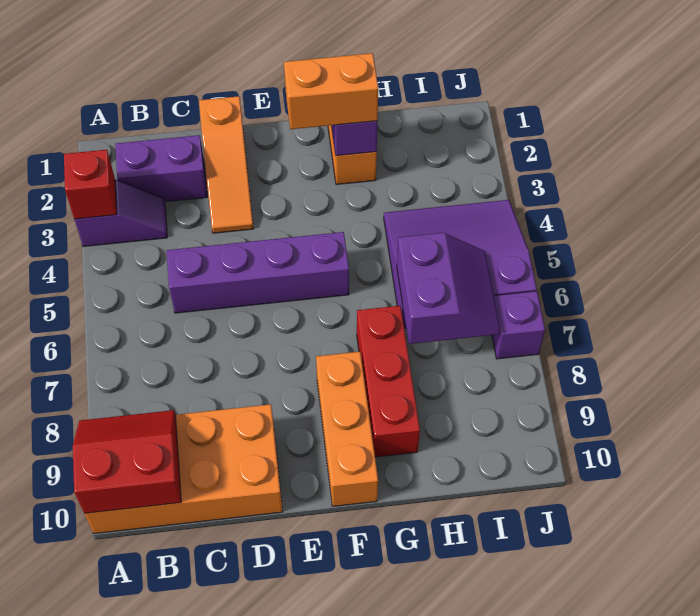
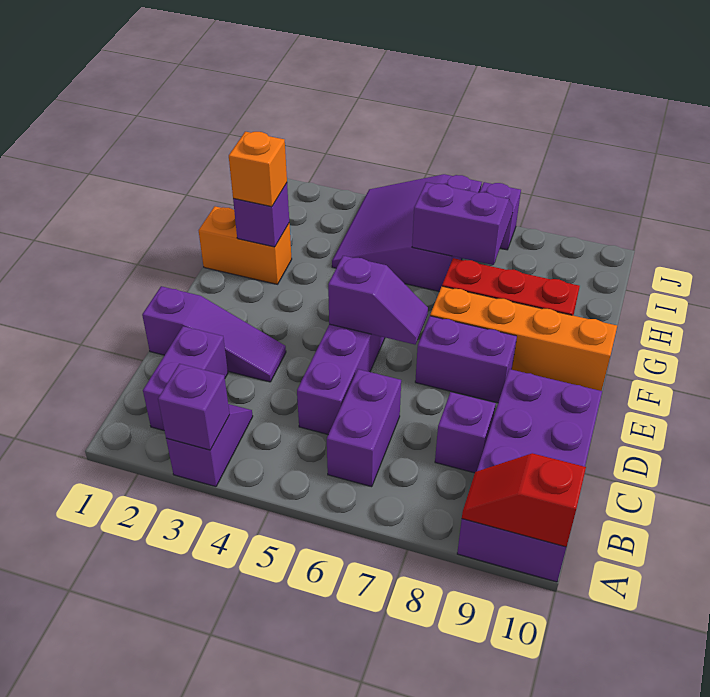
red 1x1 brick [64,150,117,219] -> purple 1x1 brick [158,364,230,450]
orange 2x4 brick [85,404,283,534] -> purple 2x4 brick [457,369,602,582]
red 2x2 slope [73,410,181,514] -> red 1x2 slope [462,453,586,547]
none -> purple 1x2 brick [327,369,401,487]
none -> purple 1x1 brick [435,392,496,473]
orange 1x3 slope [199,96,253,233] -> purple 1x3 slope [142,286,286,382]
none -> purple 1x2 slope [328,256,428,344]
none -> purple 1x2 brick [415,316,517,403]
orange 1x2 brick [284,53,378,129] -> orange 1x1 brick [229,132,287,207]
orange 1x3 brick [316,352,378,506] -> orange 1x4 brick [430,286,617,391]

